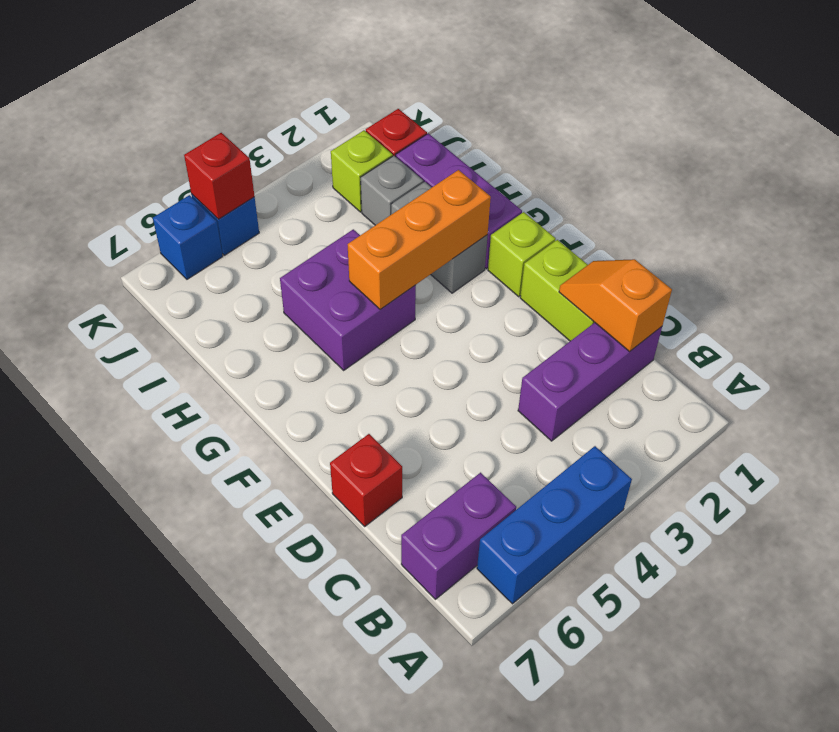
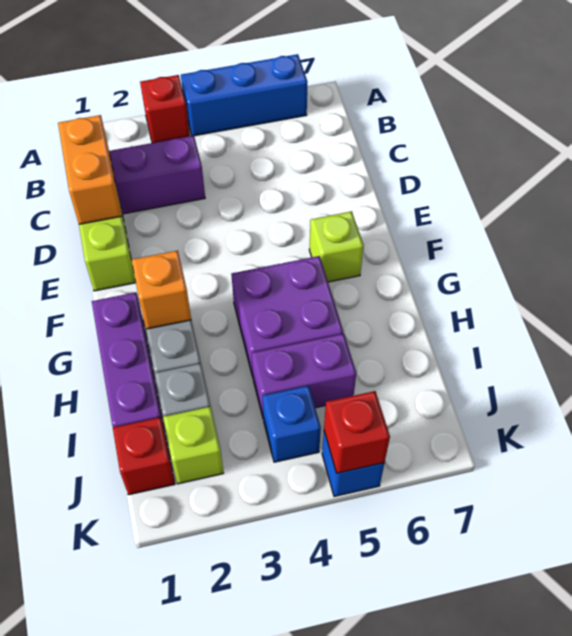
purple 1x2 brick [401,473,516,599] -> purple 1x2 brick moved to [252,334,356,417]
orange 1x2 slope [559,259,672,352] -> orange 1x2 brick [58,115,122,224]
red 1x1 brick [330,434,402,526] -> red 1x1 brick moved to [140,75,190,143]
lime 1x1 brick [488,212,556,297] -> lime 1x1 brick moved to [309,211,364,282]
orange 1x3 brick [348,170,491,310] -> orange 1x1 brick [131,251,191,329]
blue 1x1 brick [153,195,223,279] -> blue 1x1 brick moved to [263,386,321,462]

